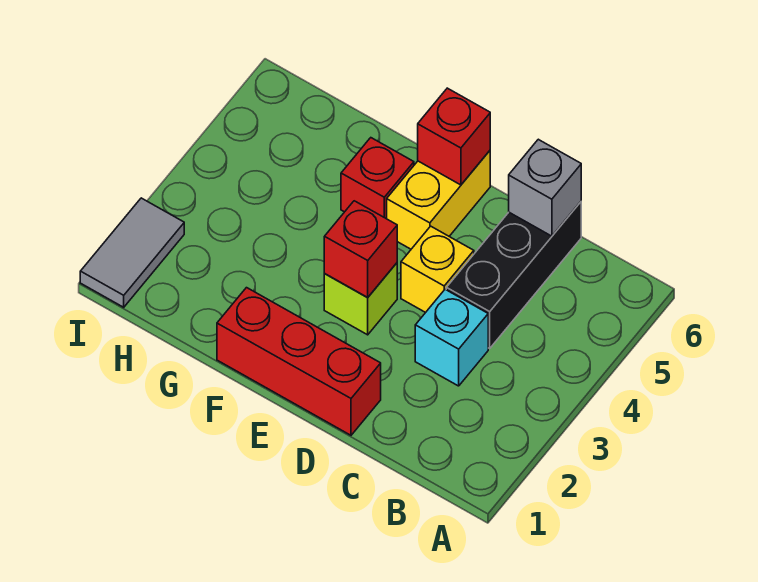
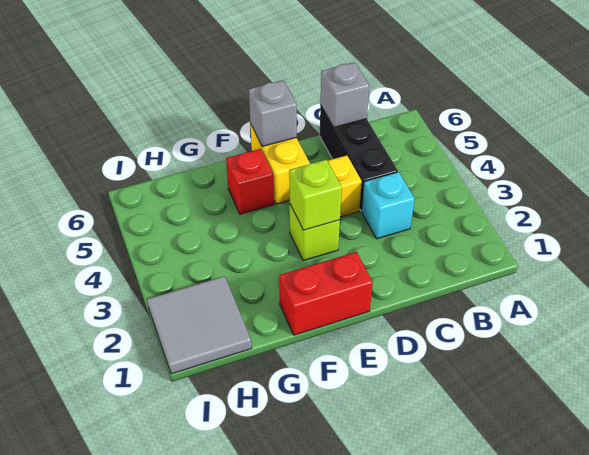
red 1x3 brick [217,288,381,435] -> red 1x2 brick [279,252,373,335]
red 1x1 brick [324,201,397,298] -> lime 1x1 brick [289,159,342,230]
red 1x1 brick [418,88,490,185] -> grey 1x1 brick [249,80,297,147]
grey 1x2 tile [80,198,184,307] -> grey 2x2 tile [147,276,252,374]

